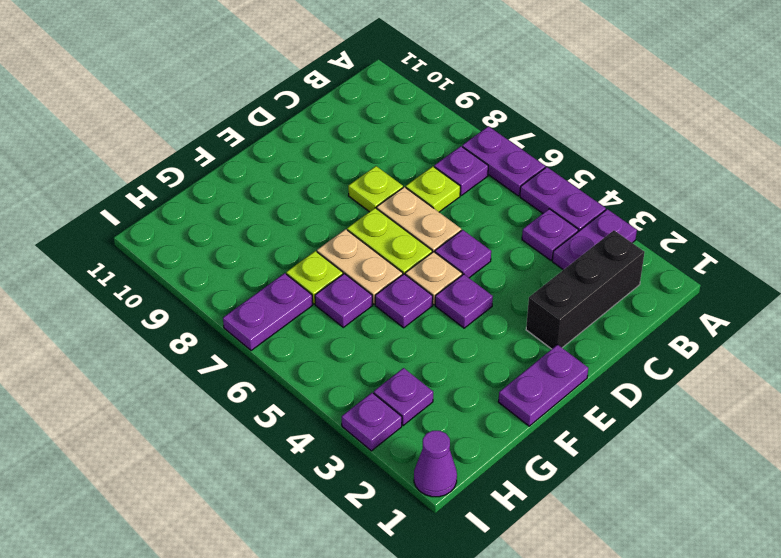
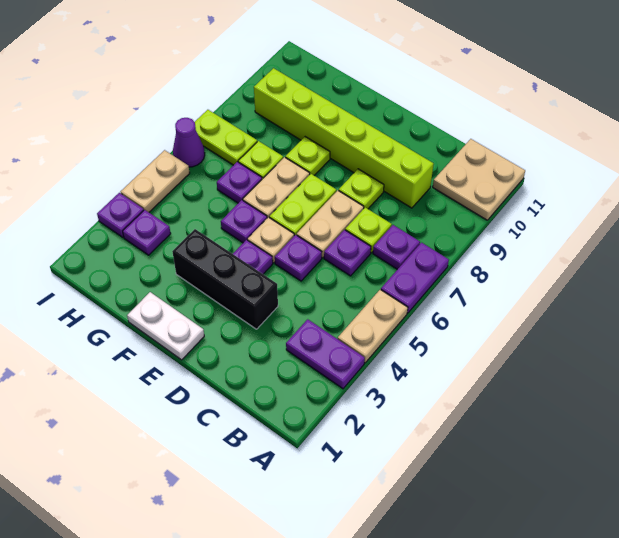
purple 1x2 plate [520,167,606,231] -> tan 1x2 plate [338,290,408,363]
none -> tan 2x2 plate [433,139,525,220]
black 1x3 brick [526,230,645,349] -> black 1x3 brick moved to [172,229,278,329]
purple 1x1 plate [522,209,578,261] -> purple 1x1 plate moved to [324,230,371,276]
none -> lime 1x6 brick [254,68,434,208]
purple 1x2 plate [498,345,588,426] -> white 1x2 plate [127,292,204,360]
none -> lime 1x1 plate [285,137,330,175]
purple 1x2 plate [223,273,313,351] -> lime 1x2 plate [195,110,257,165]
purple 1x1 cone [414,431,457,497] -> purple 1x1 cone moved to [173,118,205,167]
none -> tan 1x2 plate [121,150,190,212]

